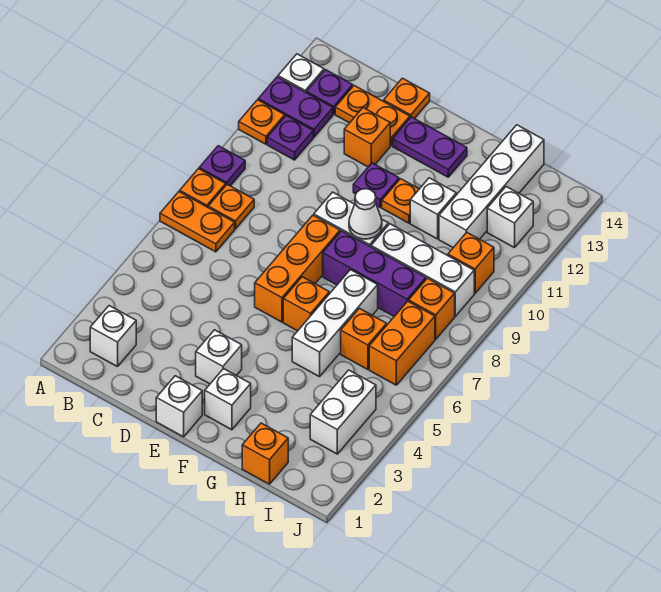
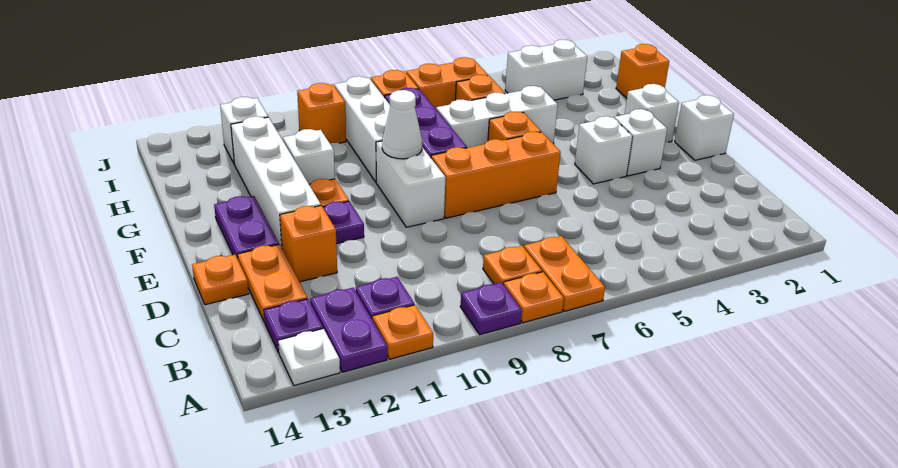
white 1x1 brick [90,306,136,367] -> white 1x1 brick moved to [575,116,633,184]
white 1x4 brick [439,125,544,248] -> white 1x4 brick turned to [231,116,321,248]

